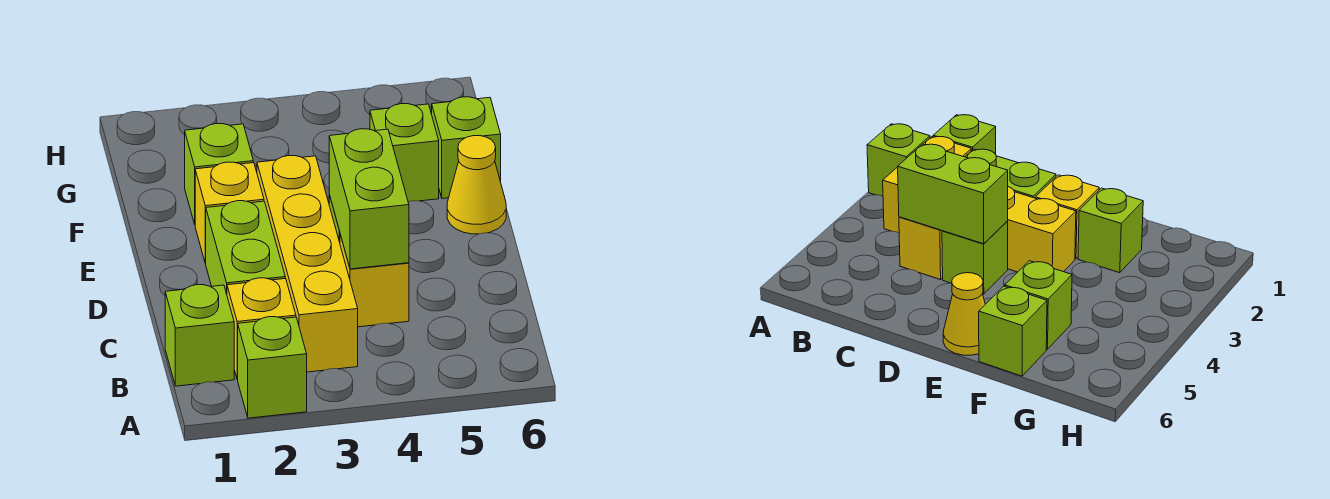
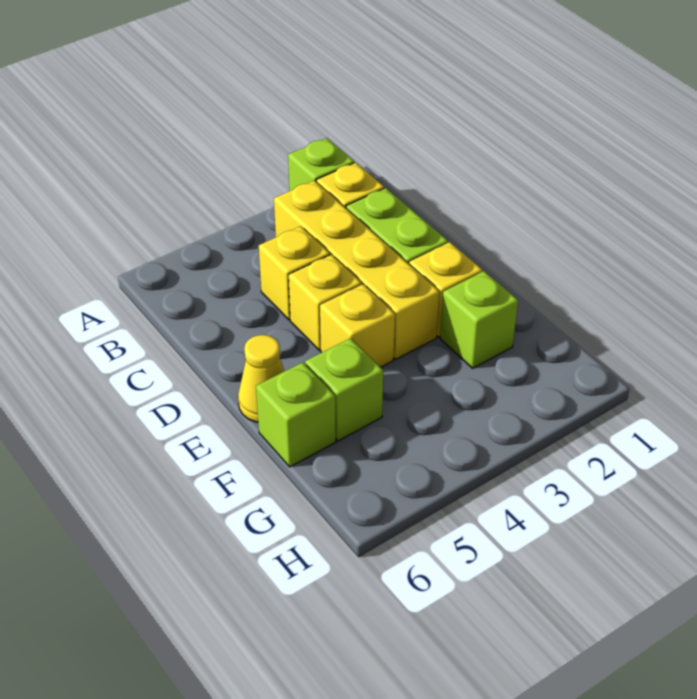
lime 1x1 brick [165,285,234,386] -> none
lime 1x2 brick [329,129,409,269] -> none
lime 1x1 brick [942,221,1008,294] -> yellow 1x1 brick [289,255,362,350]
none -> yellow 1x1 brick [320,284,395,367]

